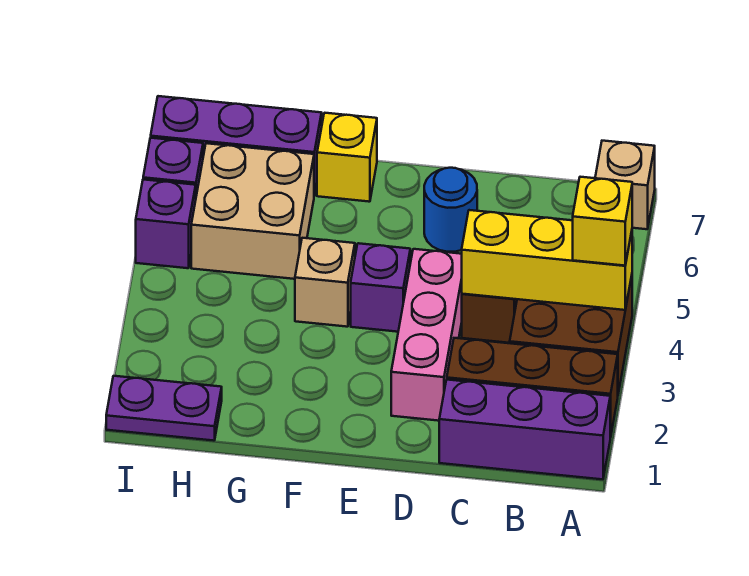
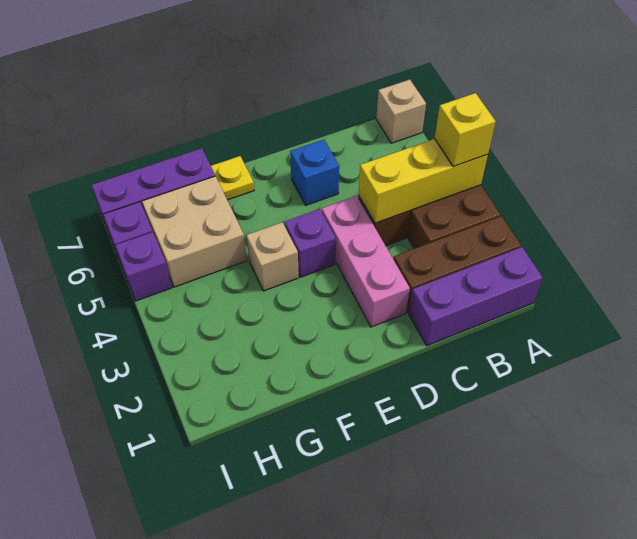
blue 1x1 round brick [424,168,477,252] -> blue 1x1 brick [290,140,339,205]
yellow 1x1 brick [317,113,377,202] -> yellow 1x1 plate [211,156,254,200]
purple 1x2 plate [106,376,222,441] -> none

